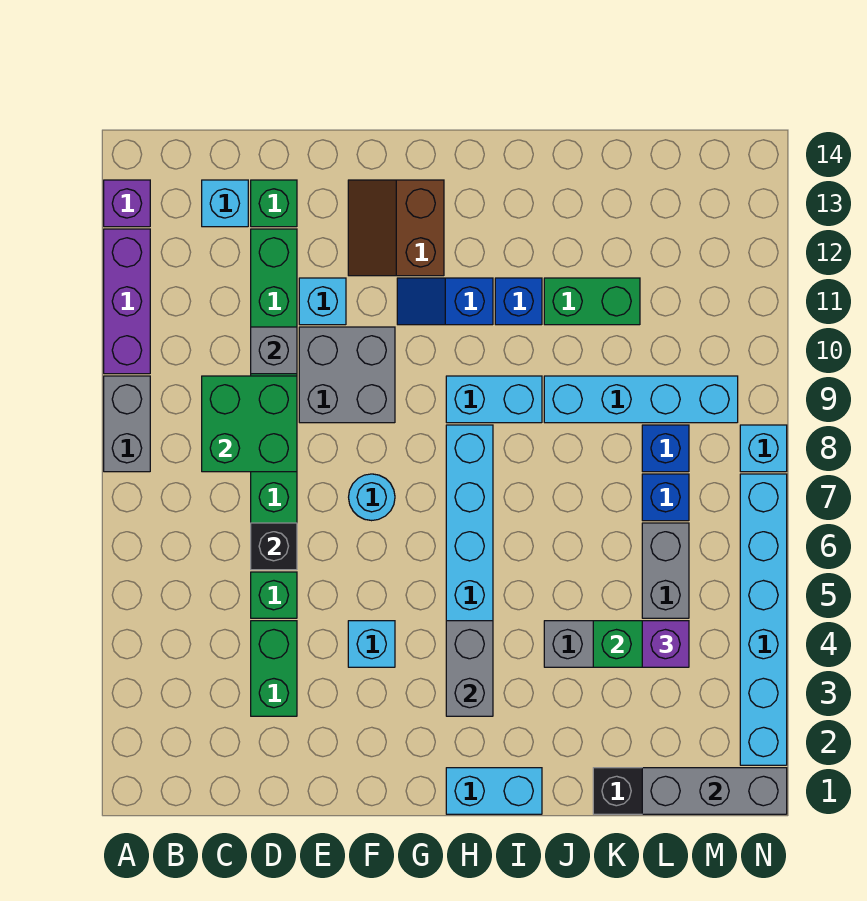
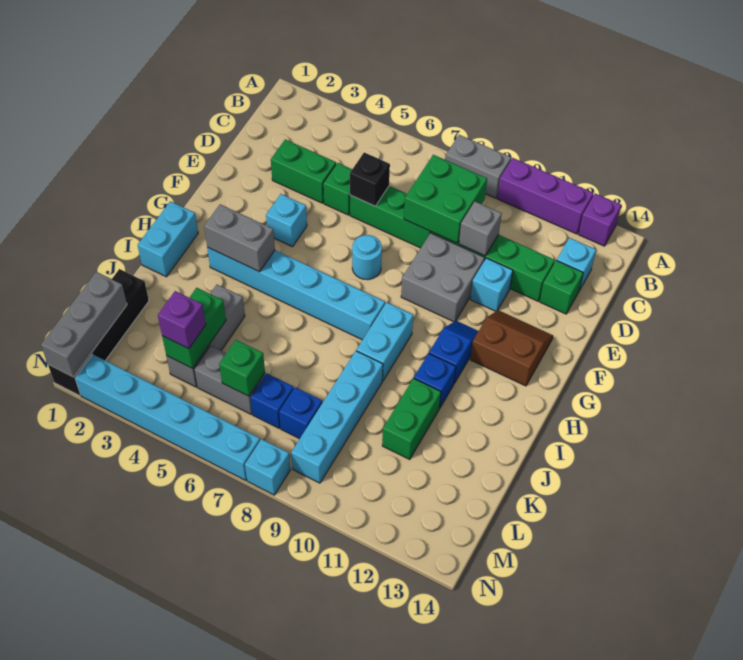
none -> green 1x1 brick [219,340,265,396]

